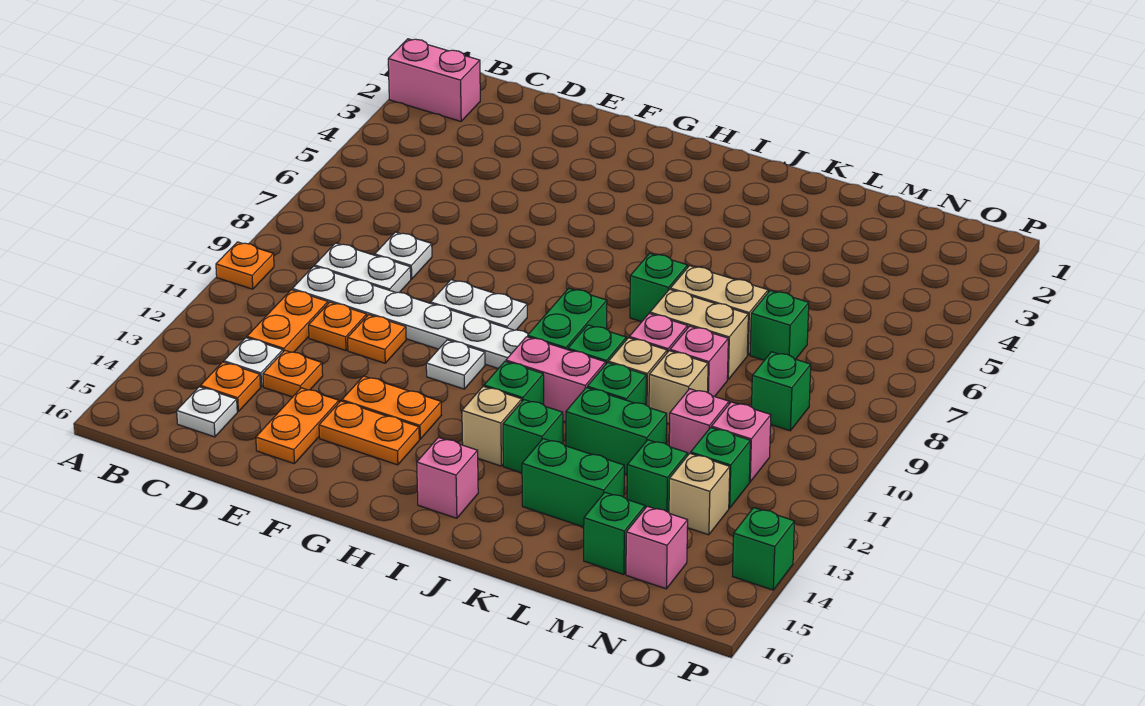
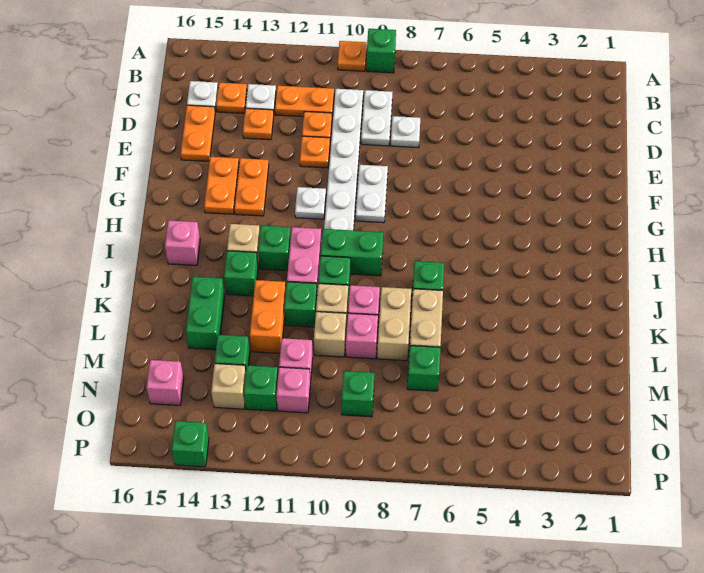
pink 1x2 brick [388,39,480,121] -> none
orange 1x2 plate [256,388,339,463] -> orange 1x2 plate turned to [181,105,215,161]
green 1x2 brick [566,388,667,475] -> orange 1x2 brick [250,280,286,353]
green 1x1 brick [584,492,645,575] -> green 1x1 brick moved to [366,29,396,73]

